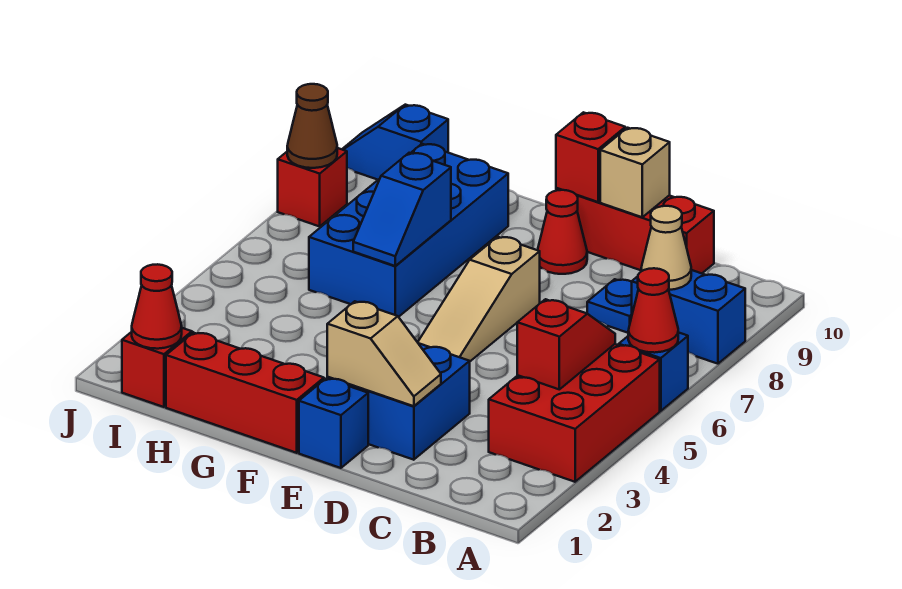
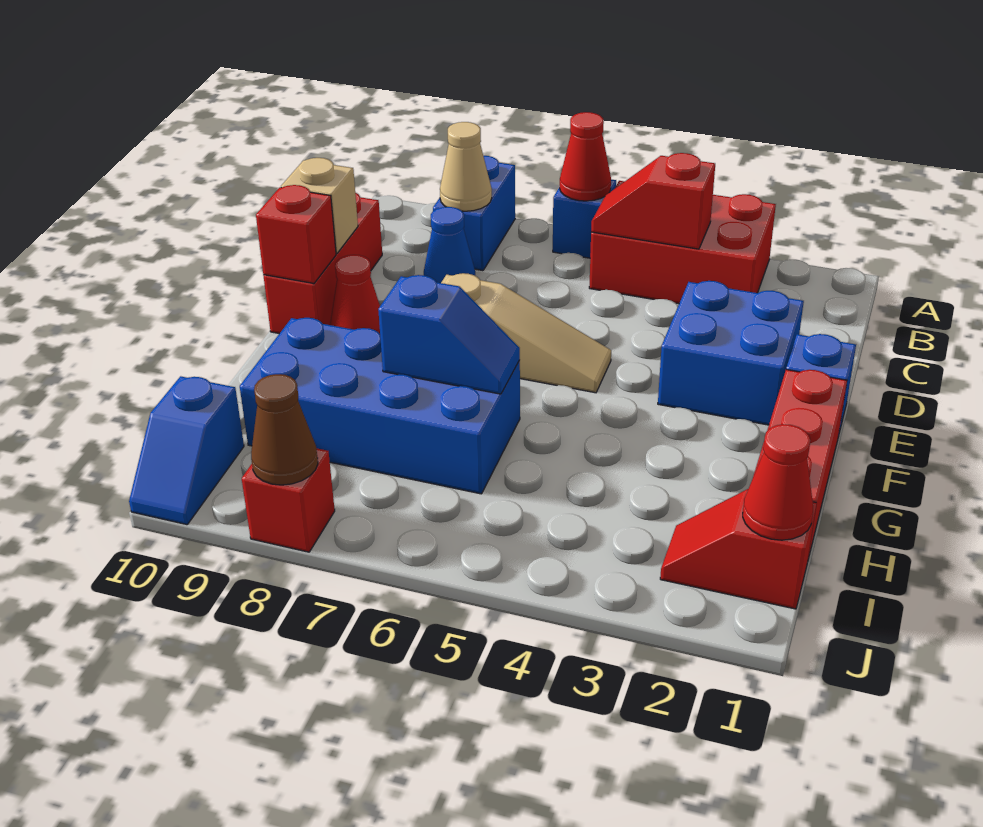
blue 1x1 plate [587,279,632,333] -> blue 1x1 cone [424,207,475,283]
tan 1x2 slope [327,301,441,406] -> none

